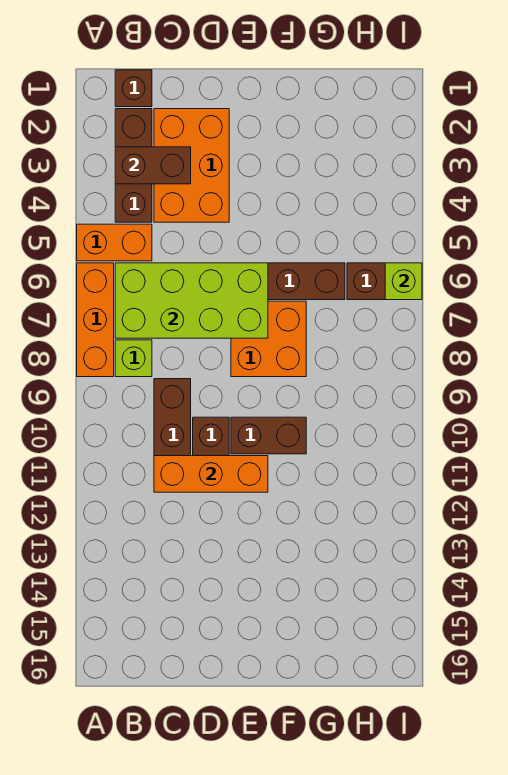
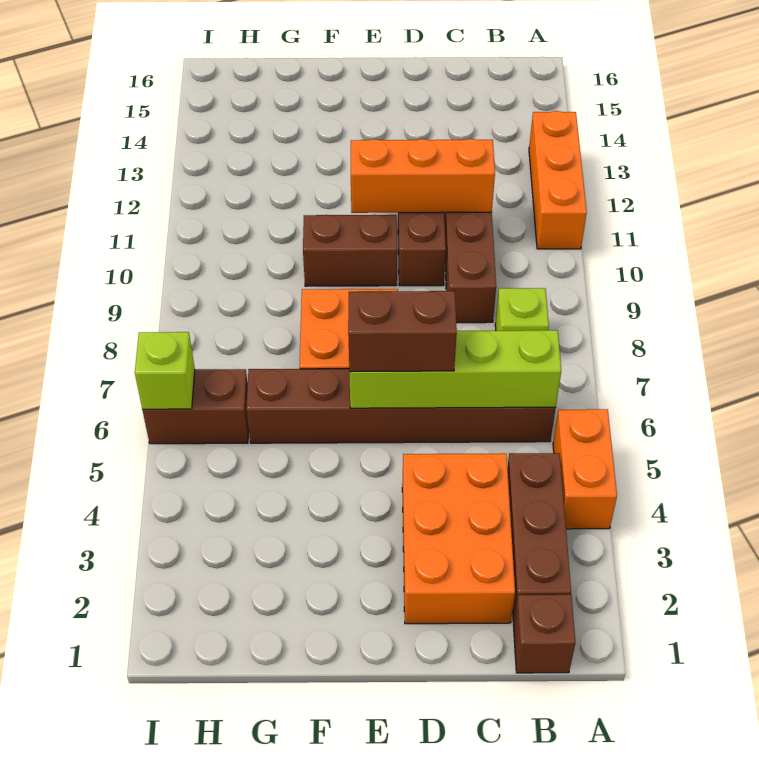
orange 1x2 brick [77,224,152,261] -> orange 1x2 brick turned to [553,409,617,529]
orange 1x3 brick [77,263,114,377] -> orange 1x3 brick moved to [529,111,587,249]
brown 1x2 brick [115,147,191,184] -> brown 1x2 brick moved to [348,291,457,372]
lime 2x4 brick [115,263,268,338] -> lime 1x4 brick [349,330,561,408]

